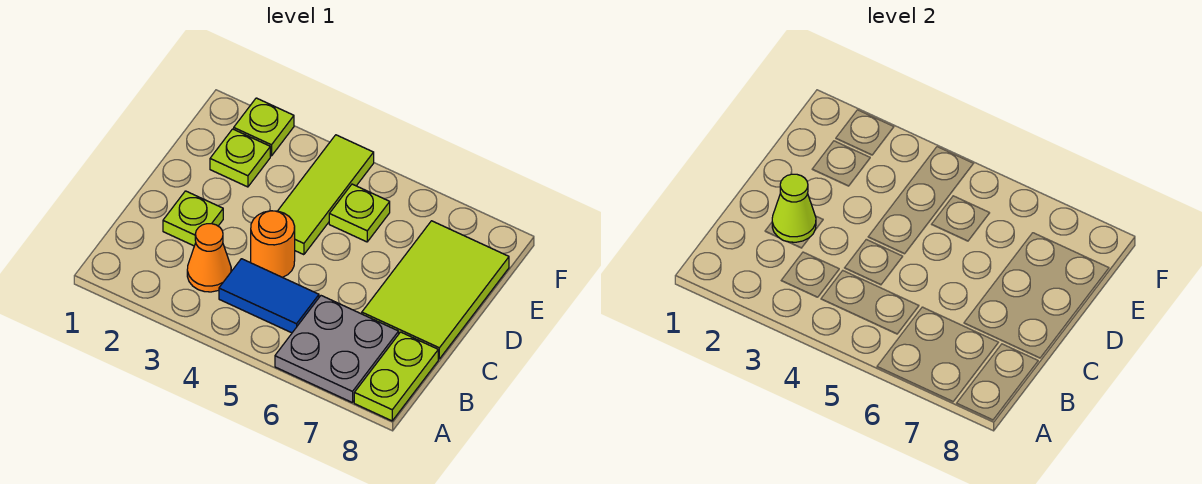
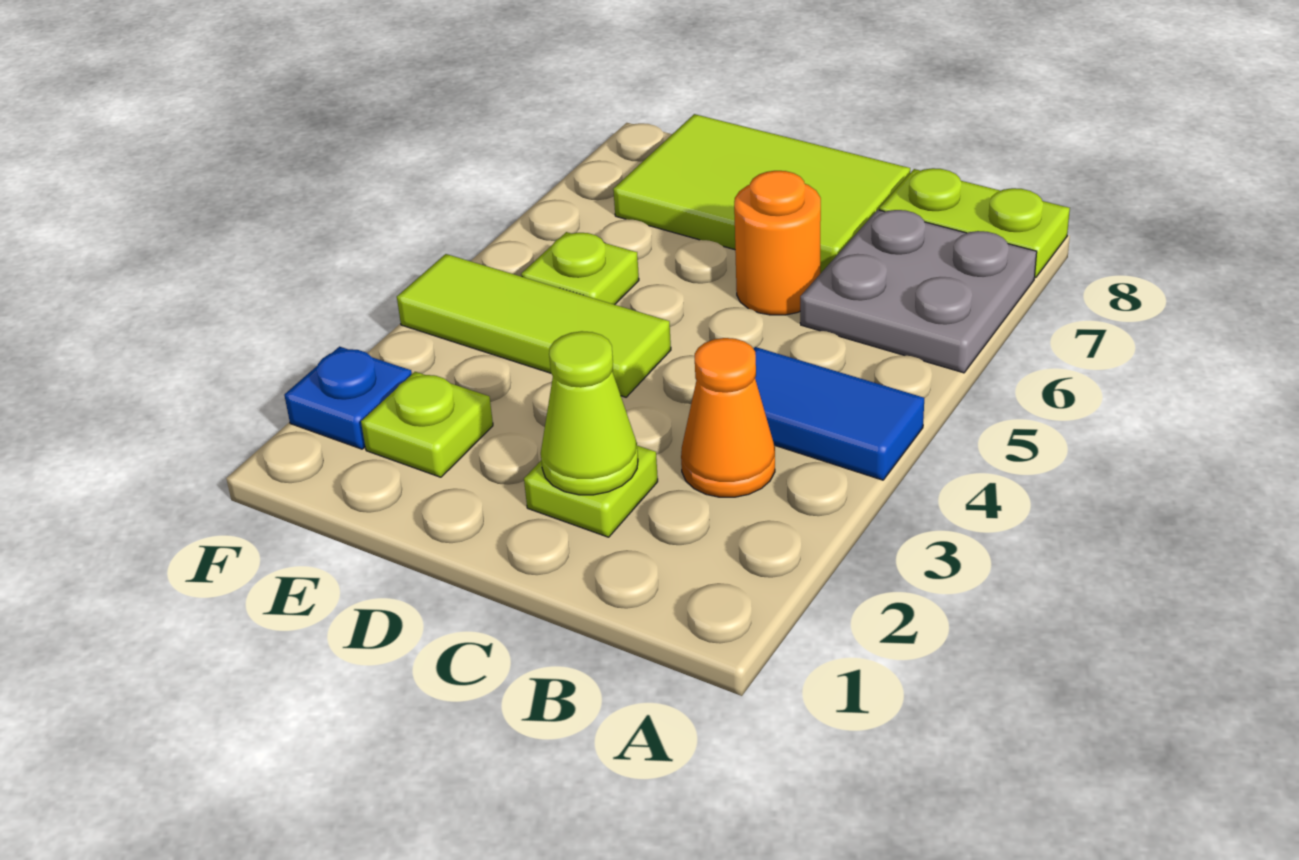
blue 1x2 tile [219,259,319,333] -> blue 1x2 tile turned to [754,347,924,480]
orange 1x1 round brick [251,211,295,277] -> orange 1x1 round brick moved to [734,171,821,315]
lime 1x1 plate [234,98,294,156] -> blue 1x1 plate [284,347,412,449]

